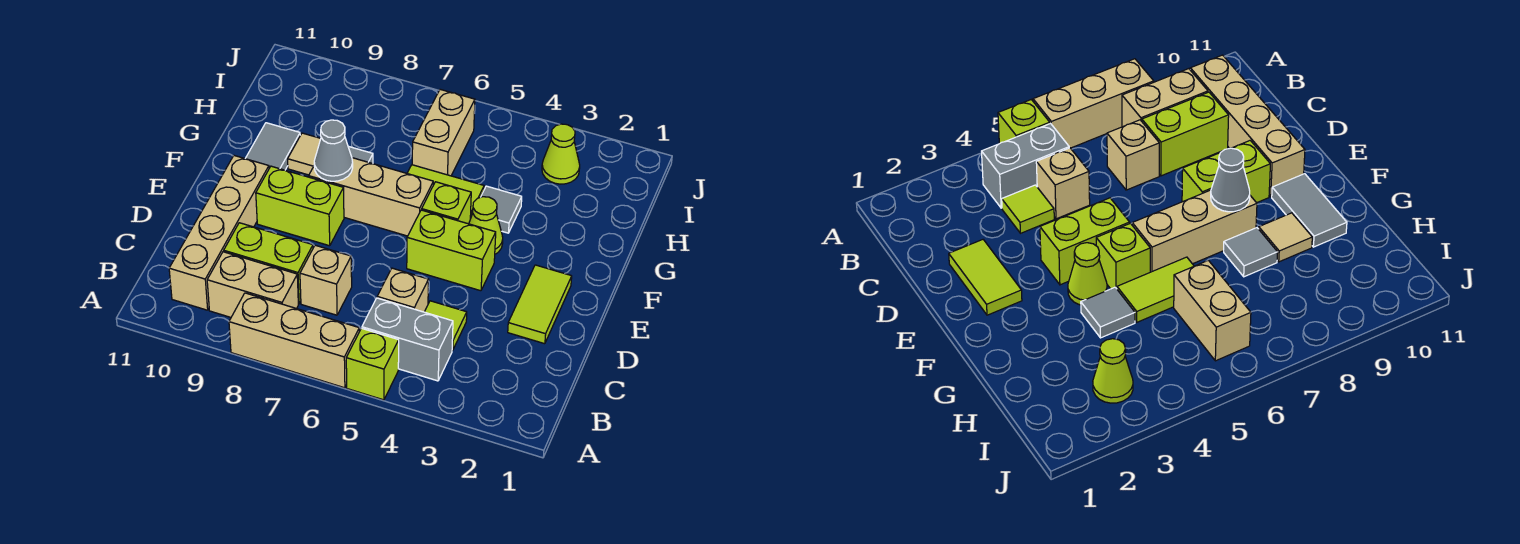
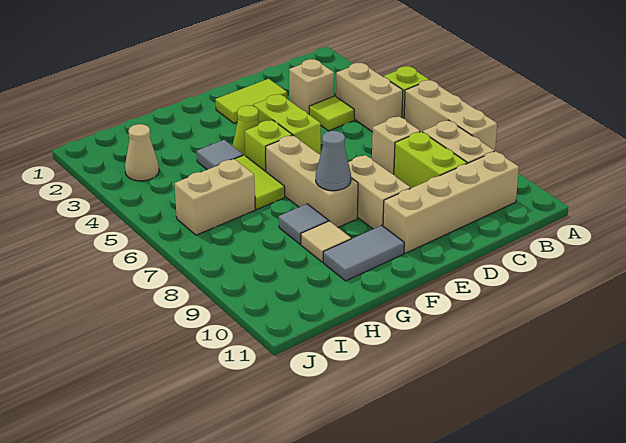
grey 1x2 brick [362,298,453,381] -> tan 1x2 brick [336,63,403,132]
tan 1x1 brick [377,268,429,312] -> tan 1x1 brick moved to [289,59,334,114]
lime 1x2 brick [256,166,344,246] -> tan 1x2 brick [348,155,411,229]
lime 1x1 cone [542,124,580,184] -> tan 1x1 cone [125,124,159,181]

